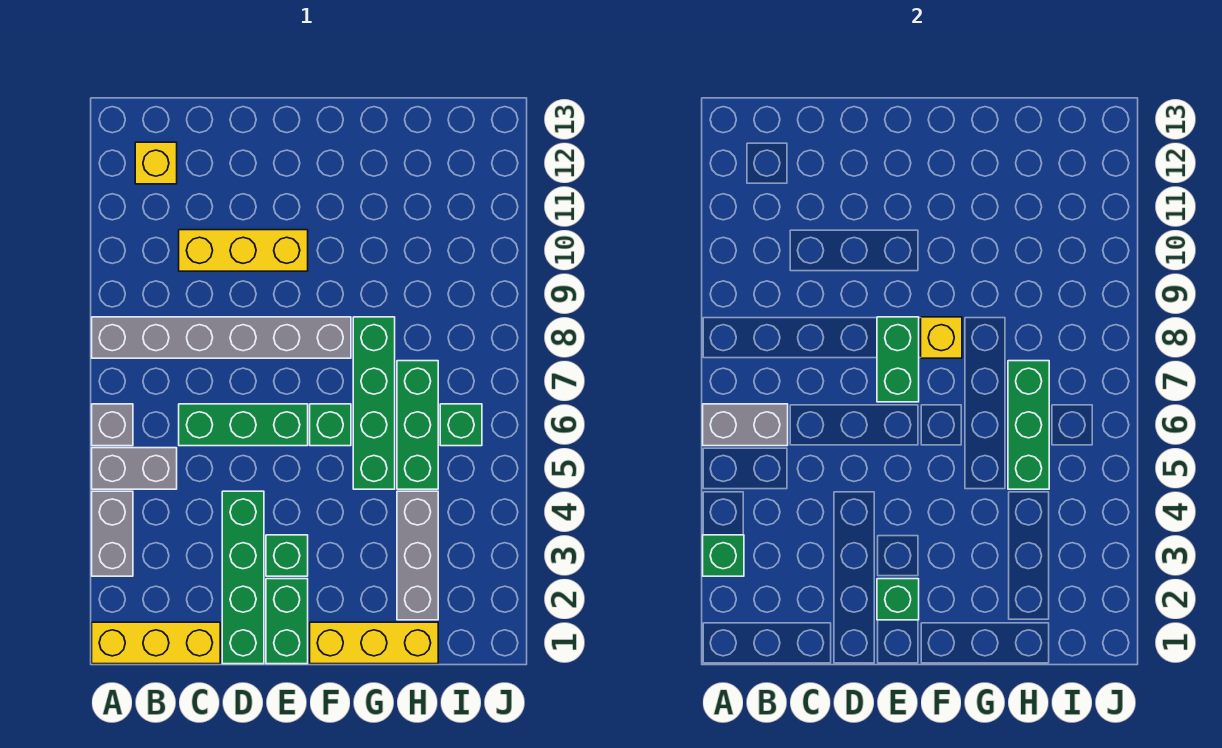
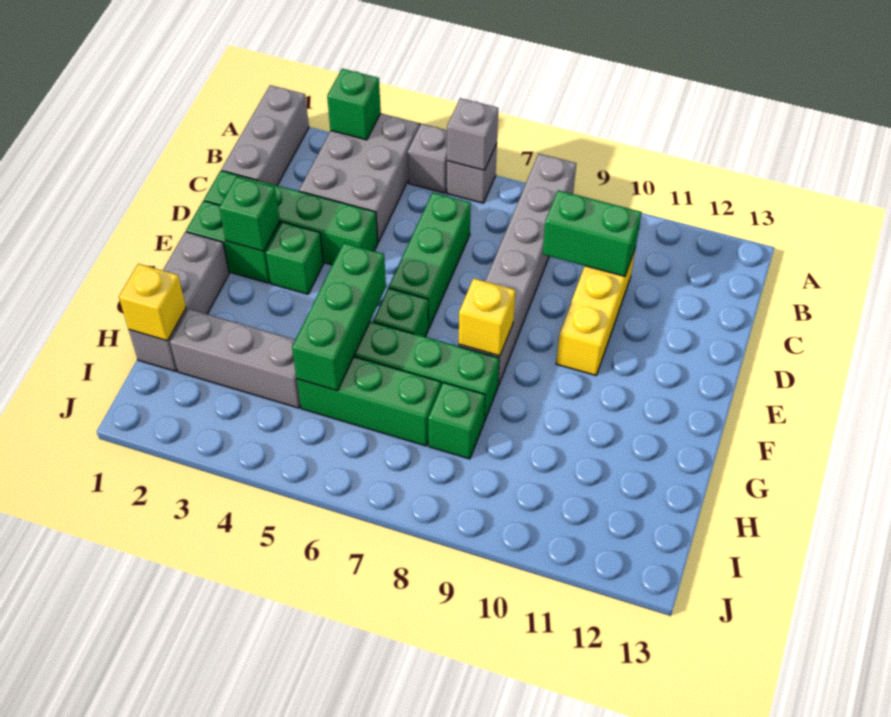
yellow 1x3 brick [92,622,220,664] -> grey 1x3 brick [222,85,309,185]
grey 1x2 brick [92,491,133,576] -> grey 2x3 brick [299,113,419,242]
grey 1x2 brick [92,448,177,489] -> grey 1x1 brick [408,124,447,193]
grey 1x2 brick [703,404,788,446] -> grey 1x1 brick [447,98,498,170]
yellow 1x1 brick [135,142,177,184] -> yellow 1x1 brick moved to [119,264,186,341]
green 1x2 brick [877,317,919,402] -> green 1x2 brick moved to [543,190,642,276]
yellow 1x3 brick [310,622,438,664] -> grey 1x3 brick [129,232,229,371]
green 1x3 brick [1008,361,1049,489] -> green 1x3 brick turned to [292,243,386,391]
green 1x1 brick [440,404,482,446] -> green 1x1 brick moved to [428,382,485,459]

